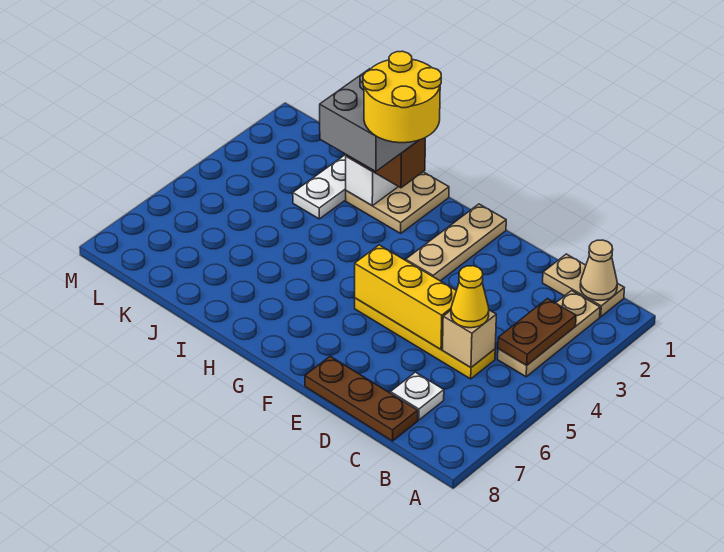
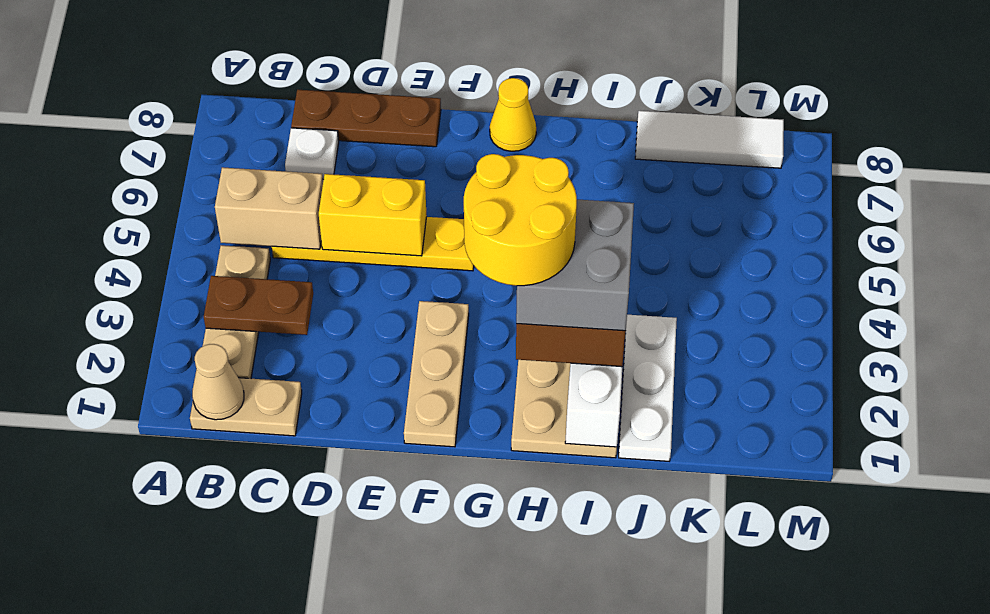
brown 1x2 plate [498,299,576,365] -> brown 1x2 plate turned to [204,276,313,335]
tan 1x1 brick [443,310,496,368] -> tan 1x2 brick [215,167,323,249]
yellow 1x1 cone [451,266,489,328] -> yellow 1x1 cone moved to [490,78,536,151]
yellow 1x3 brick [355,245,456,349] -> yellow 1x2 brick [319,174,427,256]
none -> white 1x3 tile [635,111,784,168]

